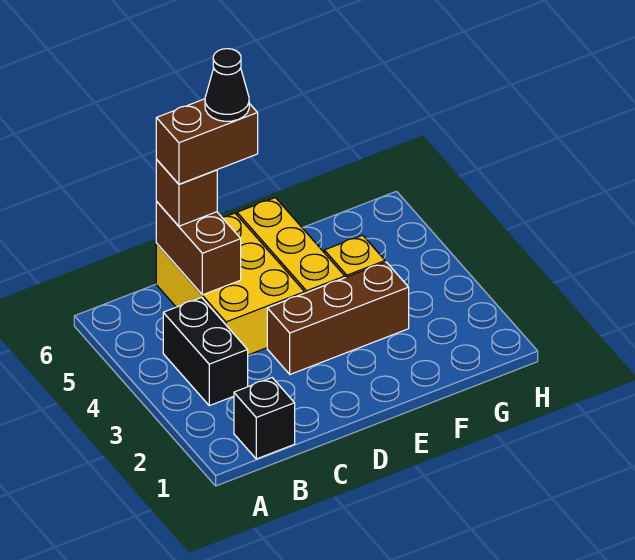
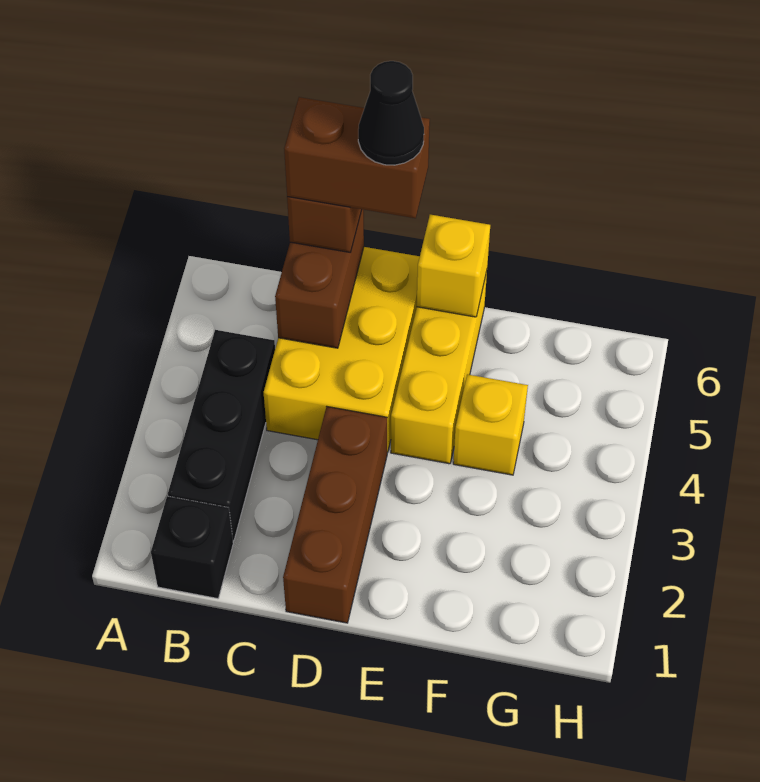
black 1x2 brick [163,298,248,406] -> black 1x3 brick [168,330,275,541]
brown 1x3 brick [267,262,409,374] -> brown 1x3 brick turned to [283,407,387,623]
none -> yellow 1x1 brick [417,215,490,317]

